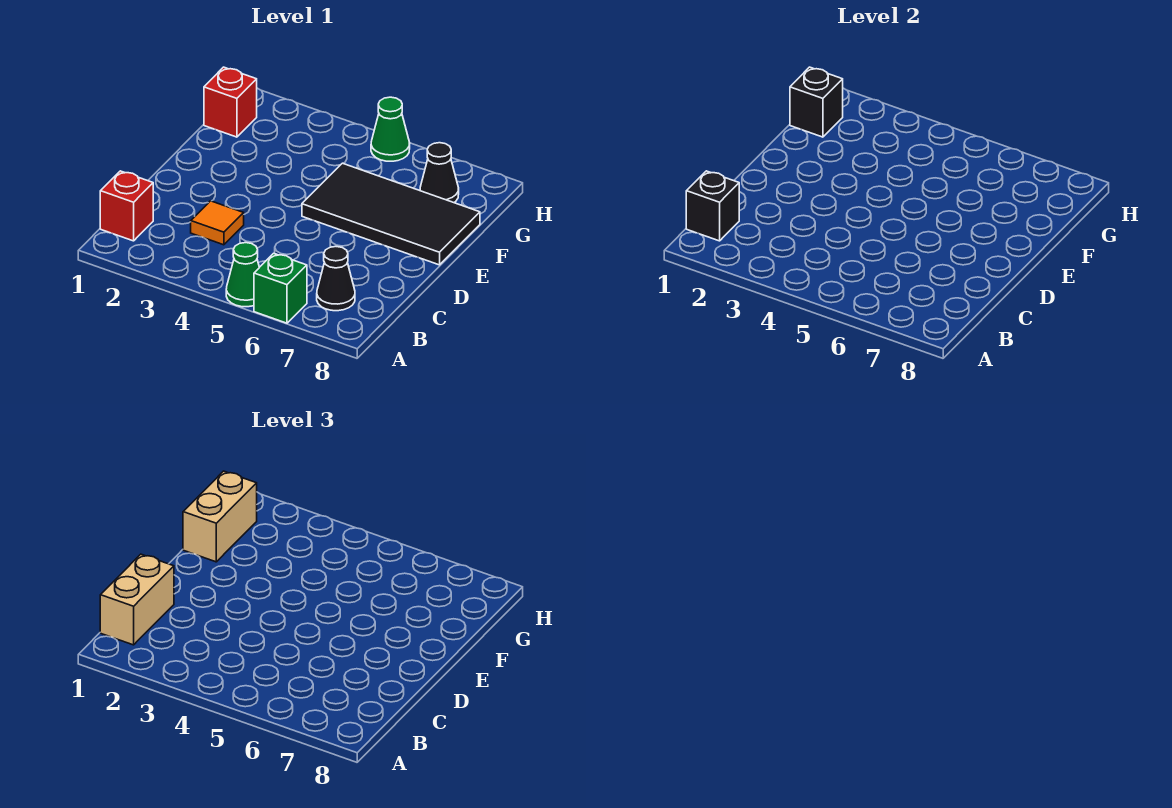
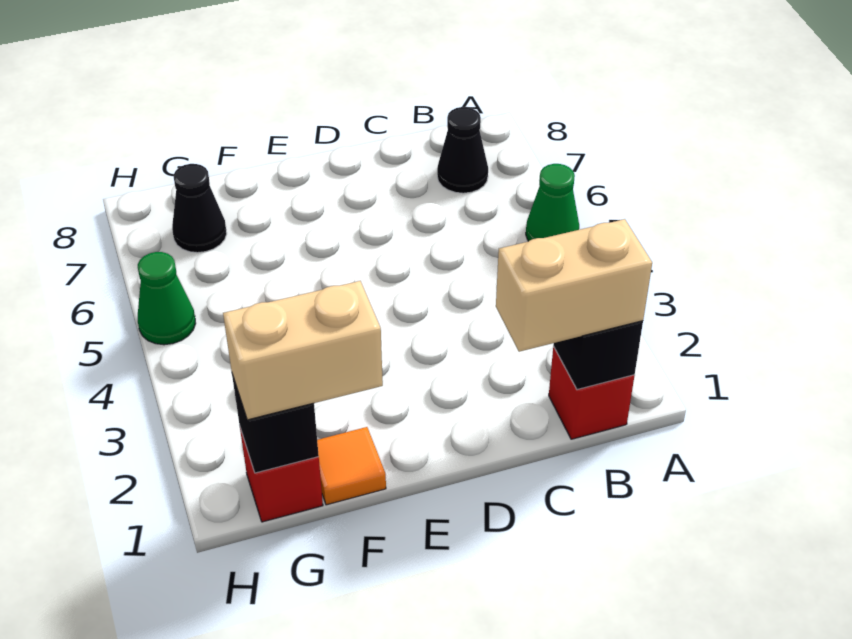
green 1x1 brick [254,253,307,323] -> none
orange 1x1 tile [191,201,244,245] -> orange 1x1 tile moved to [317,427,386,505]
black 2x4 tile [302,163,480,265] -> none

